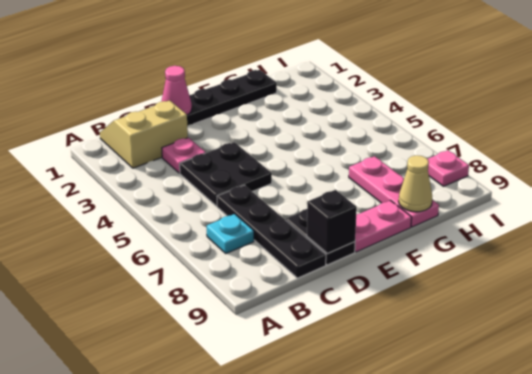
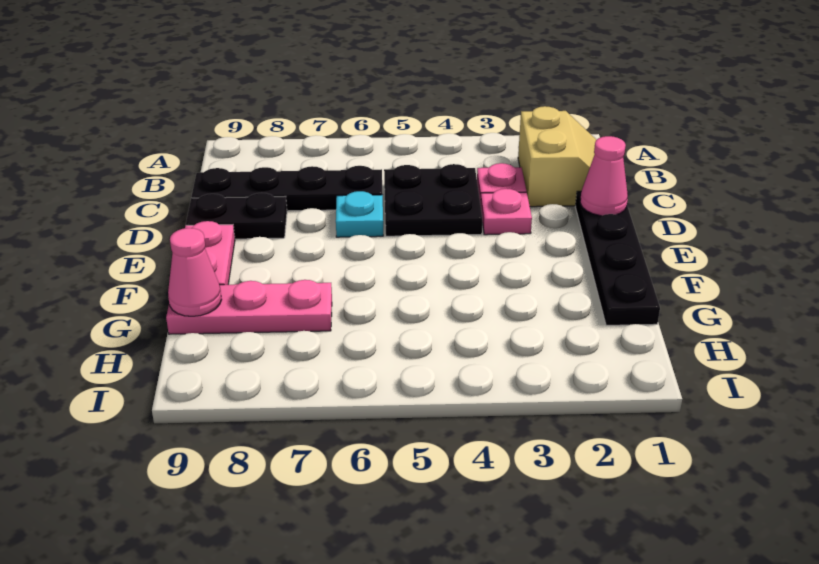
cyan 1x1 plate [207,214,254,253] -> cyan 1x1 plate moved to [336,191,383,237]
black 1x1 brick [307,190,357,254] -> none
tan 1x1 cone [399,155,432,212] -> pink 1x1 cone [168,228,222,316]
pink 1x1 plate [428,150,469,186] -> pink 1x1 plate moved to [481,189,532,235]

